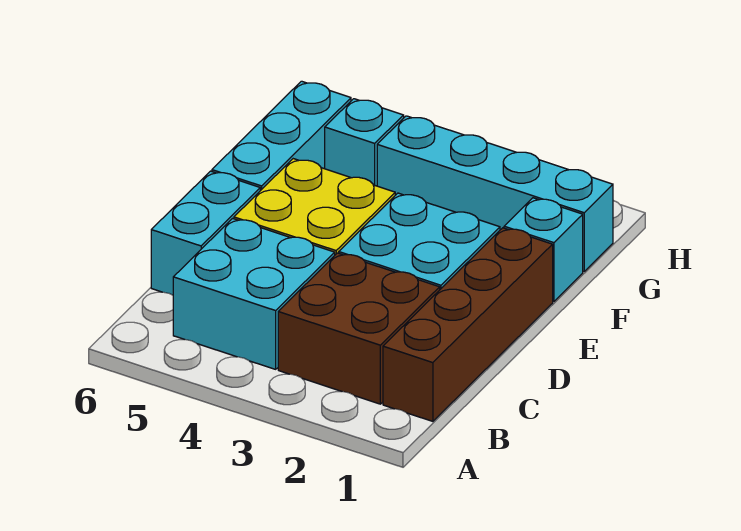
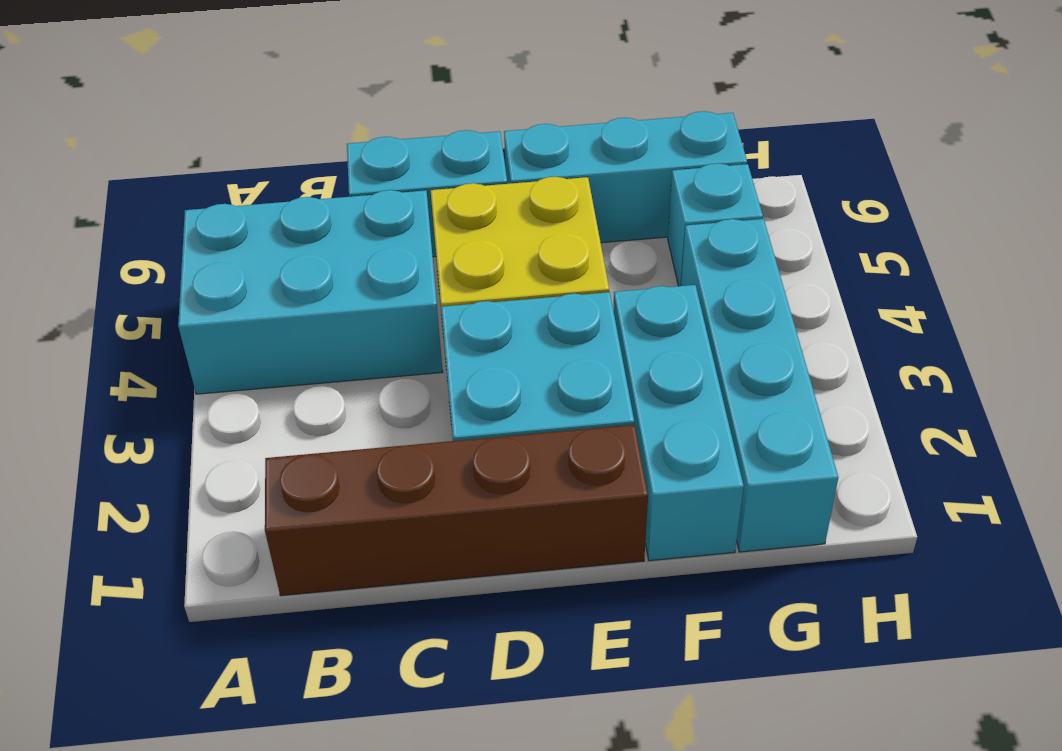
brown 2x2 brick [278,253,440,404] -> none
cyan 2x2 brick [173,218,335,369] -> cyan 2x3 brick [178,190,443,394]
cyan 1x1 brick [504,198,583,302] -> cyan 1x3 brick [613,285,744,561]

